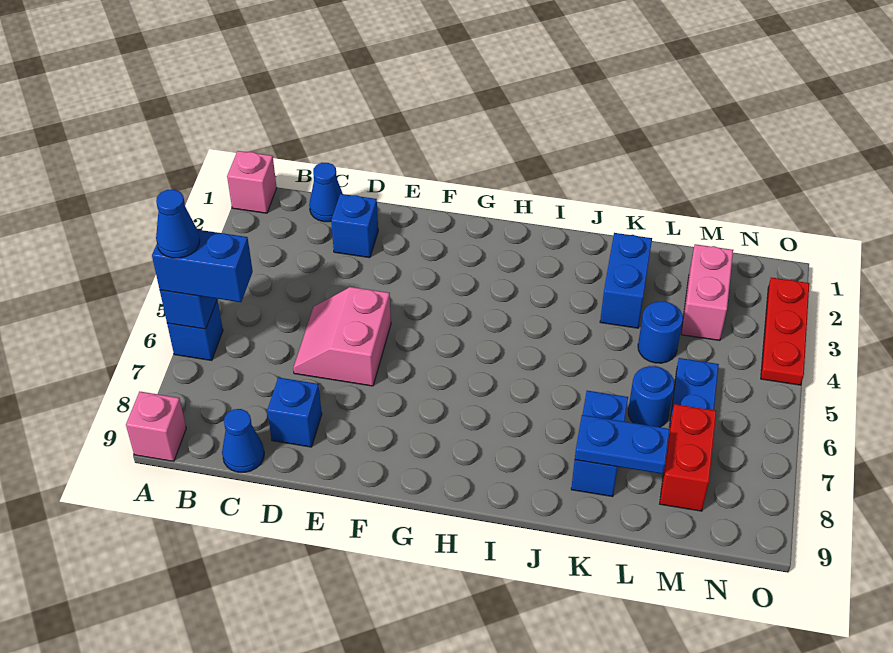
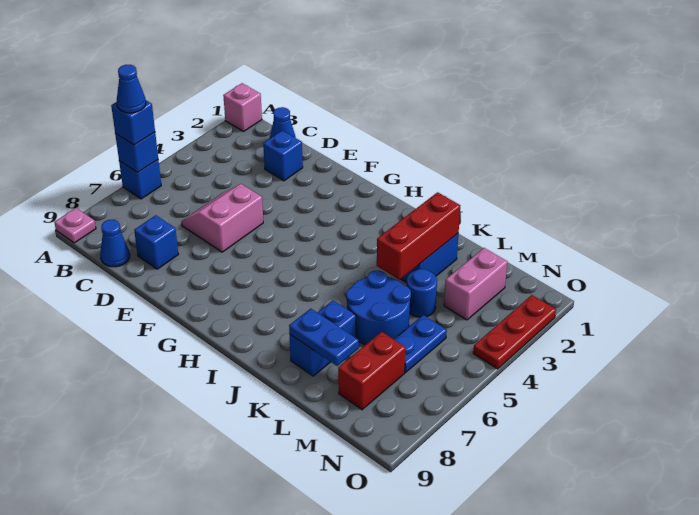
blue 1x2 brick [152,230,253,302] -> blue 1x1 brick [111,101,155,145]
pink 1x1 brick [126,392,186,461] -> pink 1x1 plate [54,208,96,243]
none -> red 1x3 brick [377,192,460,280]
blue 1x1 round brick [628,366,674,427] -> blue 2x2 round brick [346,270,411,345]

